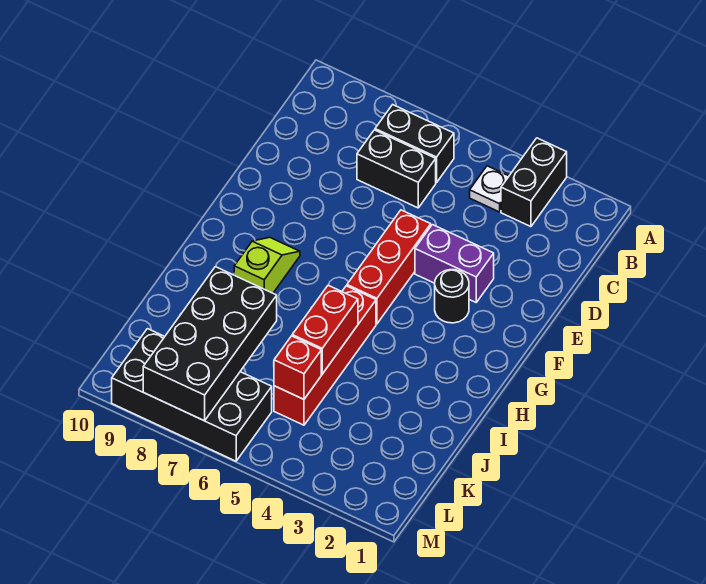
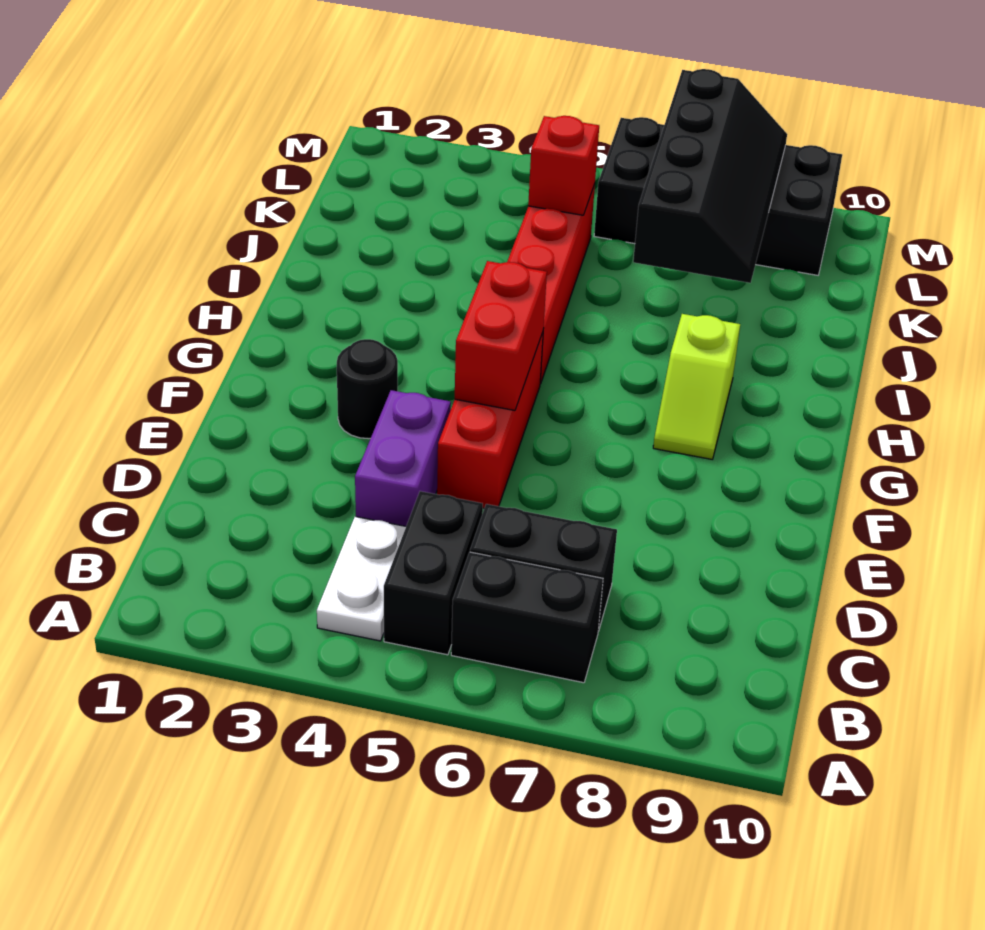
black 1x2 brick [501,138,567,227] -> black 1x2 brick moved to [384,491,483,655]
white 1x1 plate [470,166,509,212] -> white 1x2 plate [317,516,406,641]
purple 1x2 brick [415,225,494,302] -> purple 1x2 brick turned to [355,390,451,526]
red 1x2 brick [292,285,358,374] -> red 1x2 brick moved to [455,261,547,410]
black 2x4 brick [143,267,277,421] -> black 2x4 slope [633,69,787,283]

